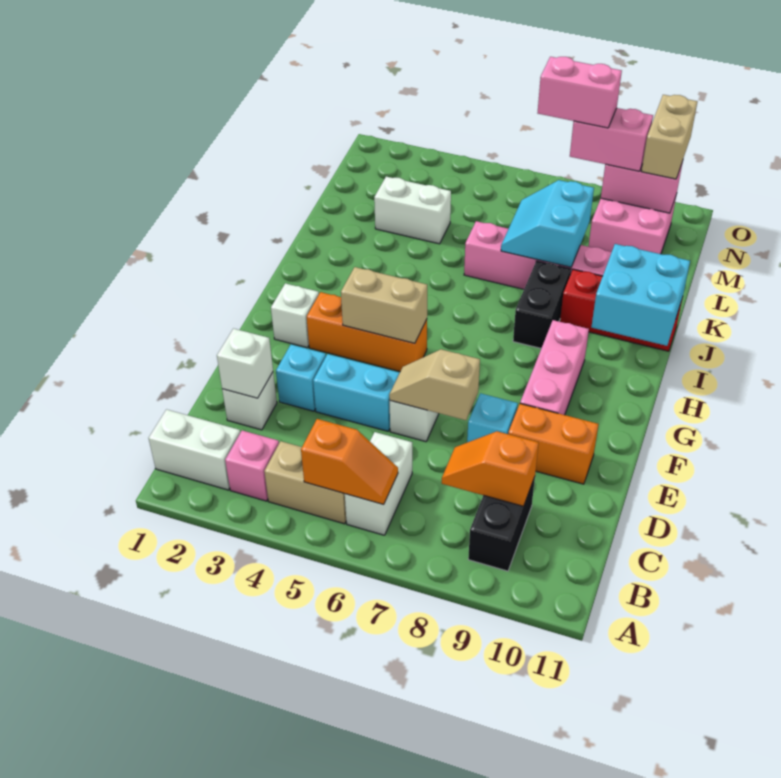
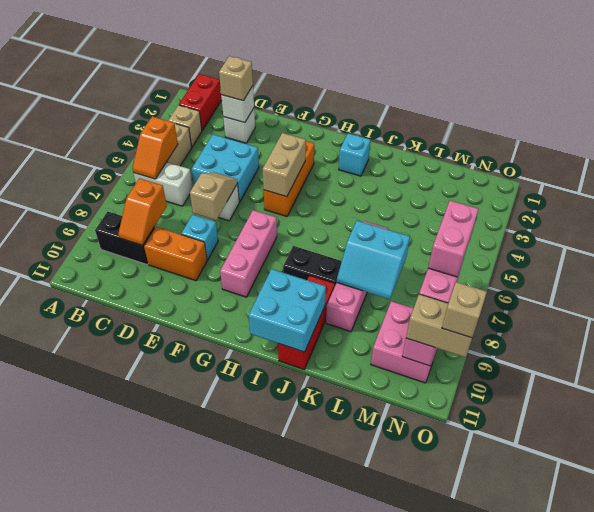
white 1x2 brick [149,409,240,490] -> red 1x2 brick [179,74,222,130]
pink 1x1 brick [225,430,279,501] -> tan 1x1 brick [168,105,202,147]
orange 1x2 slope [442,431,539,506] -> orange 1x2 slope turned to [118,178,167,245]
none -> tan 1x1 brick [219,56,253,101]
cyan 1x1 brick [276,344,326,411] -> cyan 1x1 brick moved to [339,133,370,176]
cyan 1x2 brick [313,354,400,431] -> cyan 2x2 brick [192,135,259,202]
orange 1x2 brick [508,404,598,484] -> orange 1x2 brick turned to [144,227,207,281]
pink 1x3 brick [520,320,589,415] -> pink 1x3 brick turned to [220,210,277,297]
white 1x1 brick [271,283,319,348] -> none
cyan 2x2 slope [501,180,594,267] -> cyan 2x2 slope turned to [337,221,410,299]
white 1x2 brick [374,177,451,244] -> none
none -> tan 1x1 brick [442,282,487,338]

